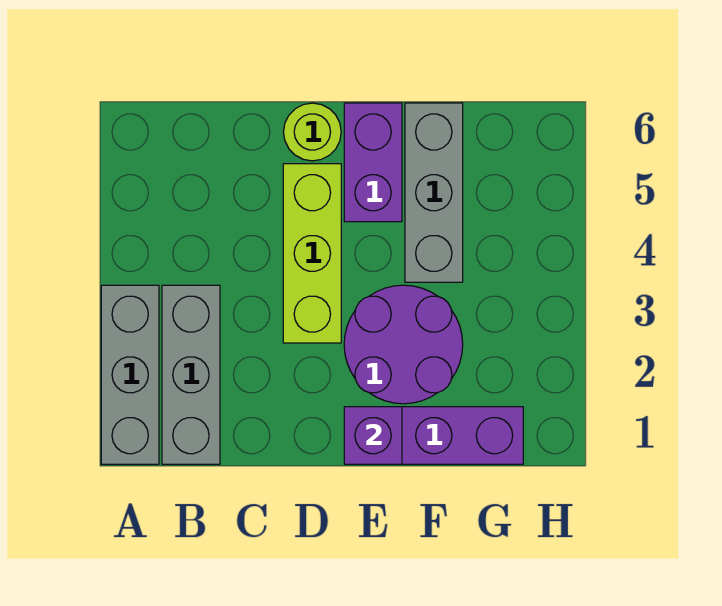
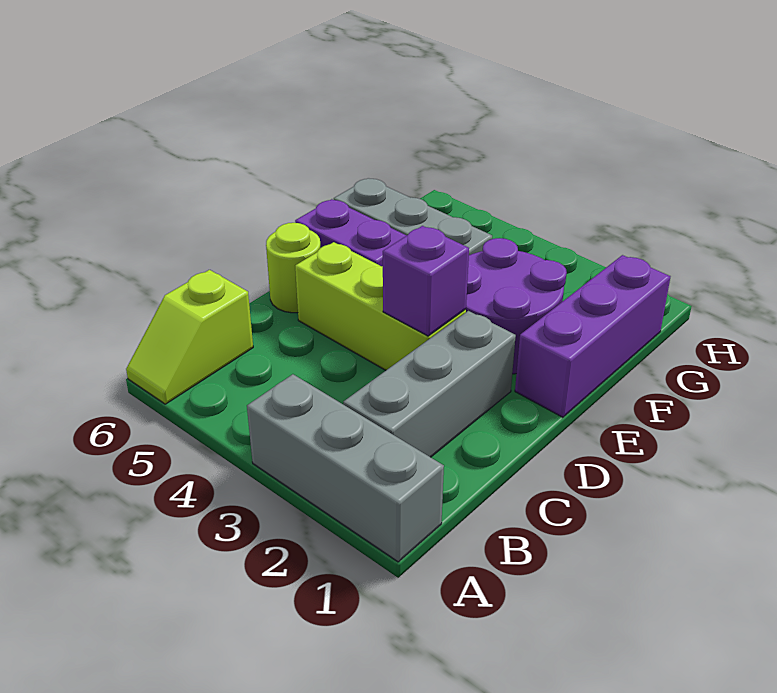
none -> lime 1x2 slope [126,270,253,404]
grey 1x3 brick [162,285,220,464] -> grey 1x3 brick turned to [343,311,516,457]
purple 1x1 brick [344,407,402,464] -> purple 1x1 brick moved to [383,226,469,336]

